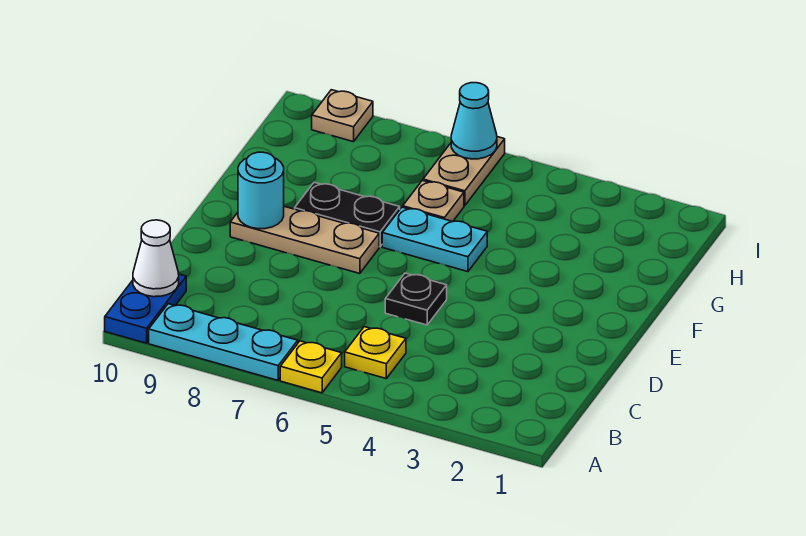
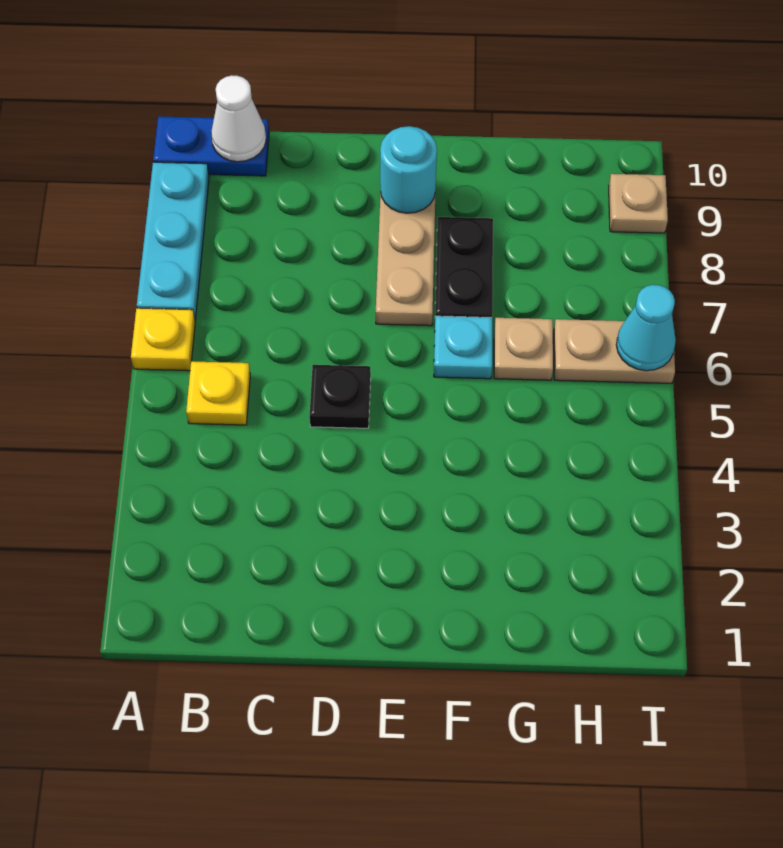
cyan 1x2 plate [382,207,487,272] -> cyan 1x1 plate [434,316,492,379]

